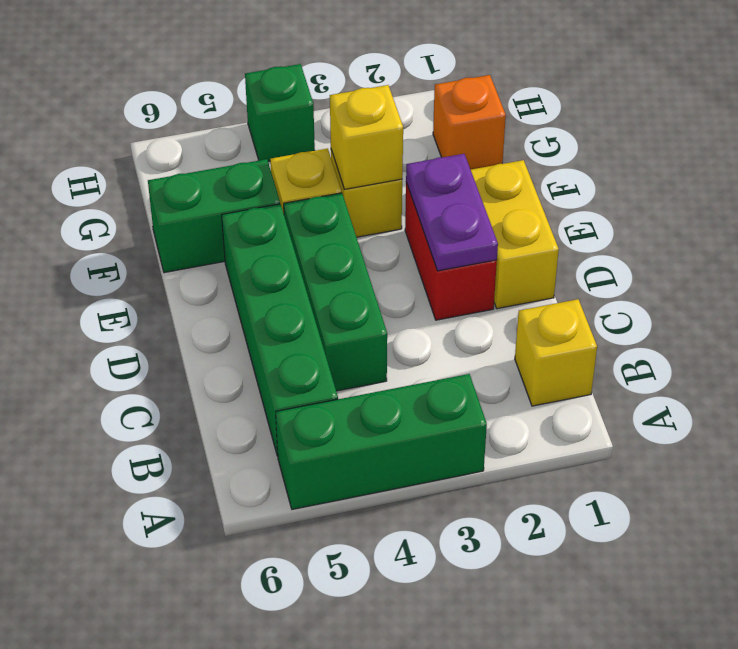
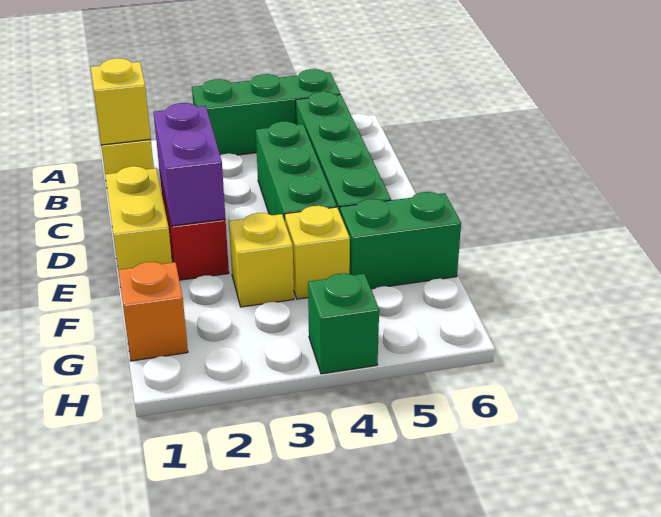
purple 1x2 plate [406,154,498,271] -> purple 1x2 brick [154,103,225,226]
yellow 1x1 brick [330,85,403,189] -> yellow 1x1 brick moved to [91,58,151,145]

